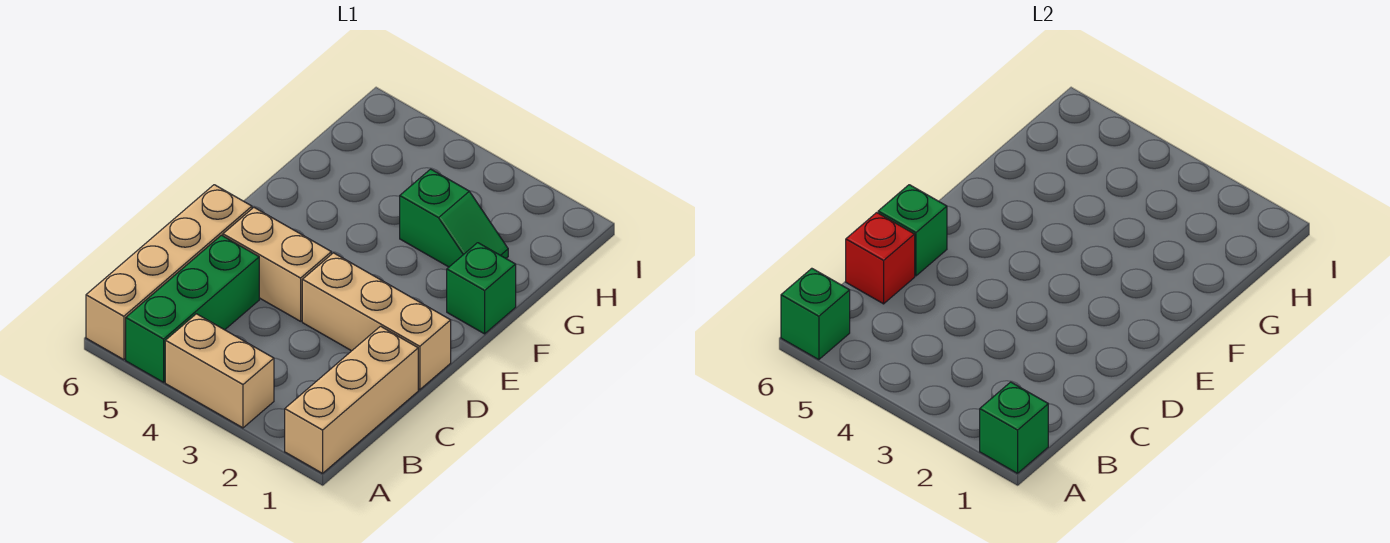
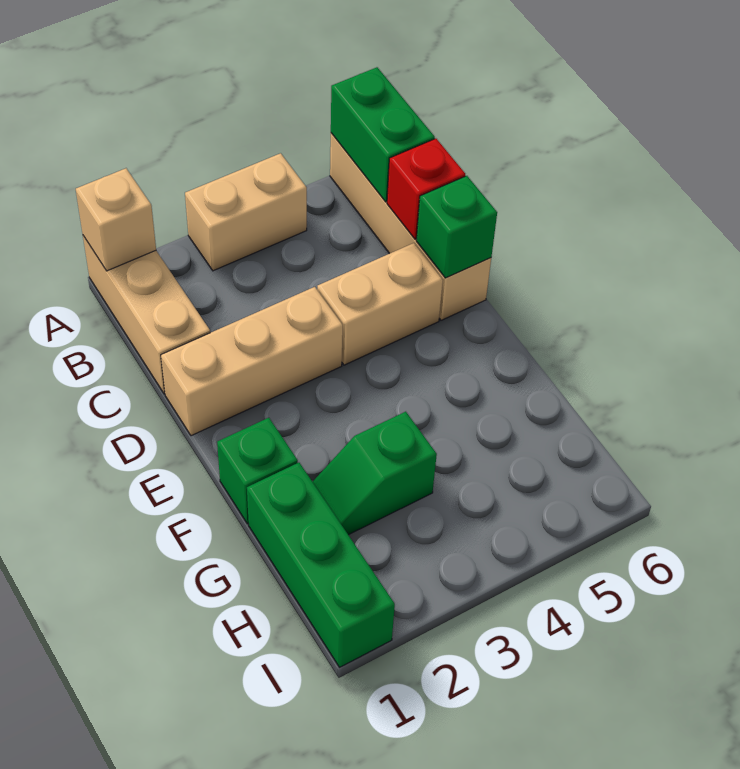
green 1x1 brick [980,382,1048,473] -> tan 1x1 brick [76,168,156,271]
green 1x3 brick [126,235,259,382] -> green 1x3 brick moved to [247,463,395,667]
green 1x1 brick [781,268,850,360] -> green 1x2 brick [331,67,435,202]

